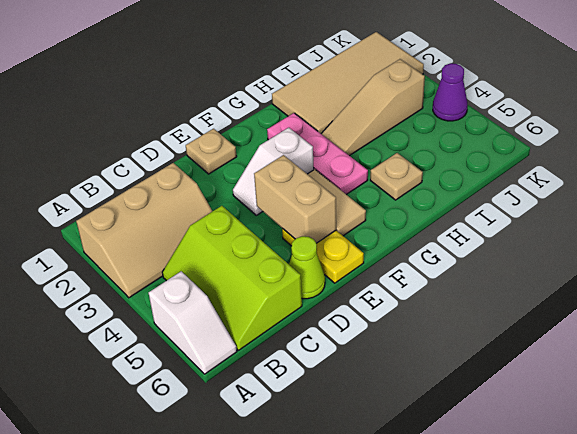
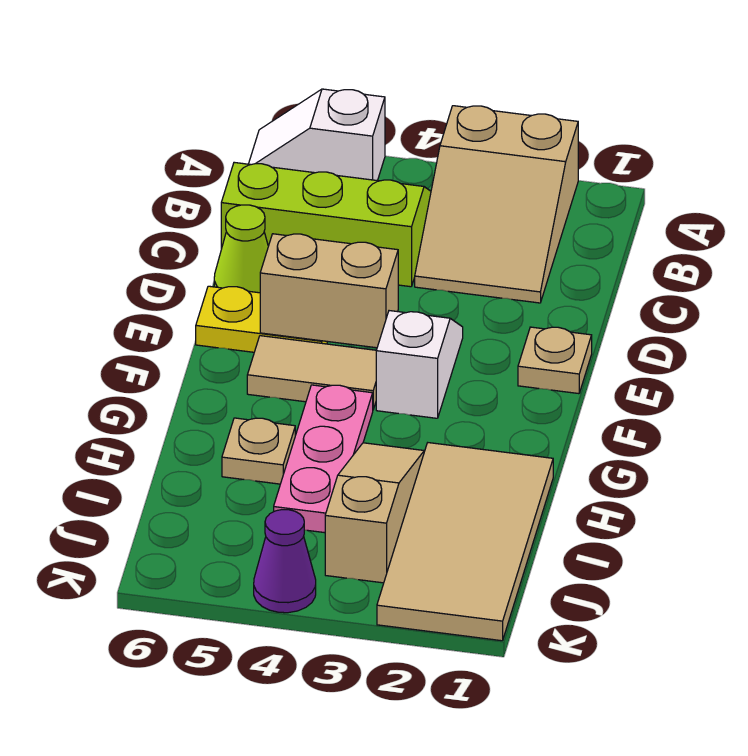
tan 2x3 slope [76,163,212,298] -> tan 2x3 slope turned to [415,106,578,303]
pink 1x3 plate [267,113,368,195] -> pink 1x3 plate turned to [274,385,373,533]

